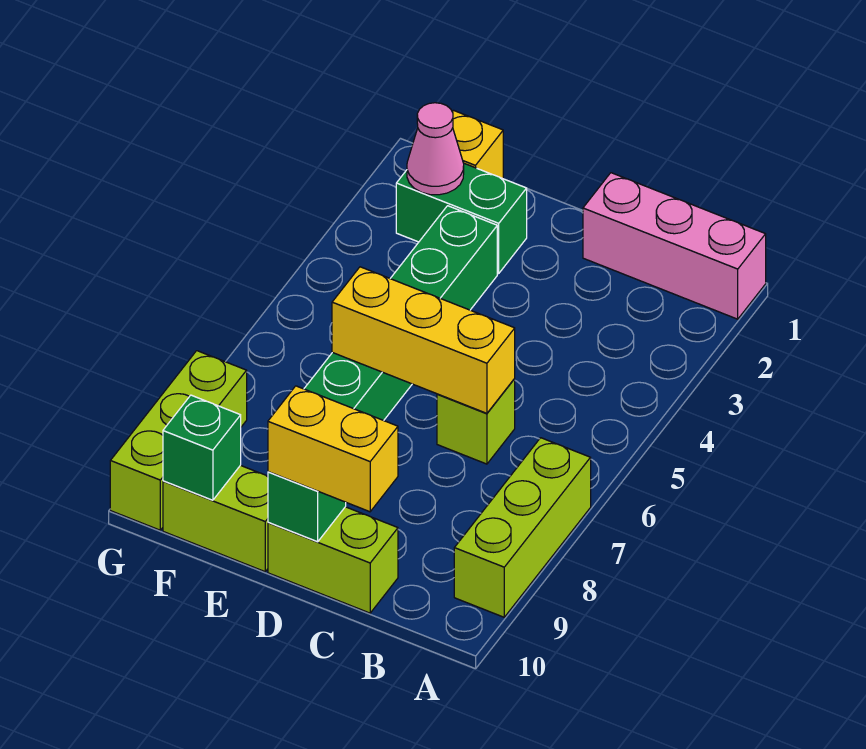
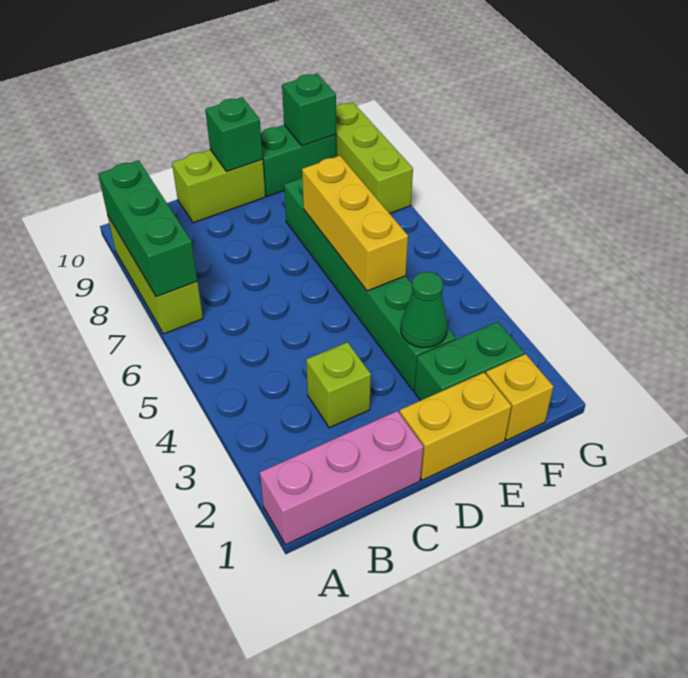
none -> green 1x3 brick [98,160,197,297]
lime 1x1 brick [437,379,515,464] -> lime 1x1 brick moved to [306,342,371,428]
yellow 1x3 brick [332,267,515,413] -> yellow 1x3 brick turned to [302,156,408,291]
yellow 1x2 brick [268,386,398,512] -> yellow 1x2 brick moved to [400,373,511,480]
none -> green 1x1 cone [401,272,448,348]
lime 1x2 brick [163,465,268,572] -> green 1x2 brick [261,125,336,196]
pink 1x1 cone [407,103,464,195] -> none

